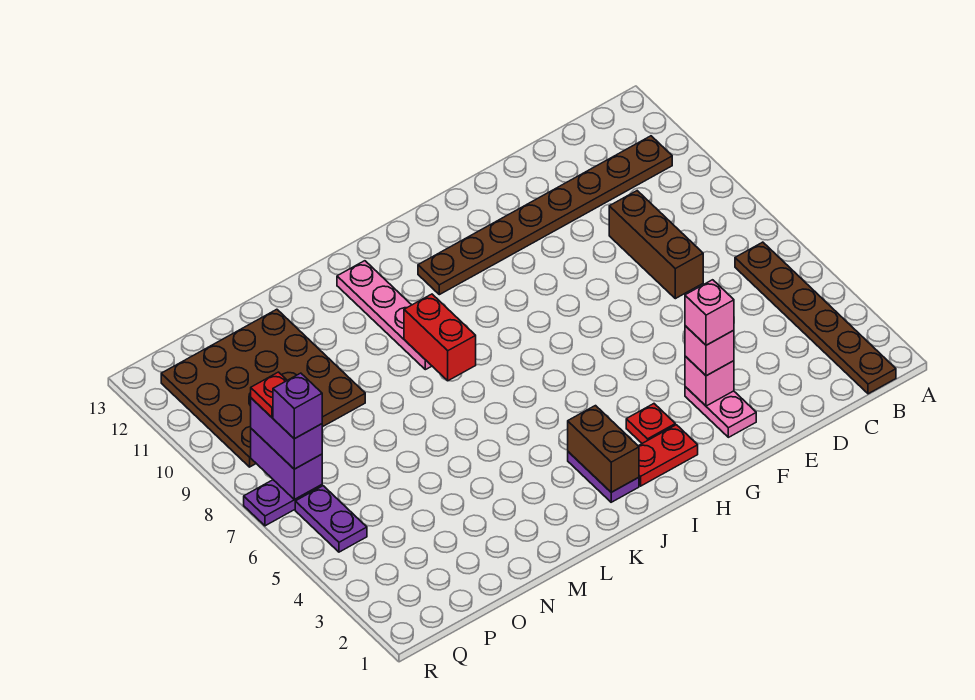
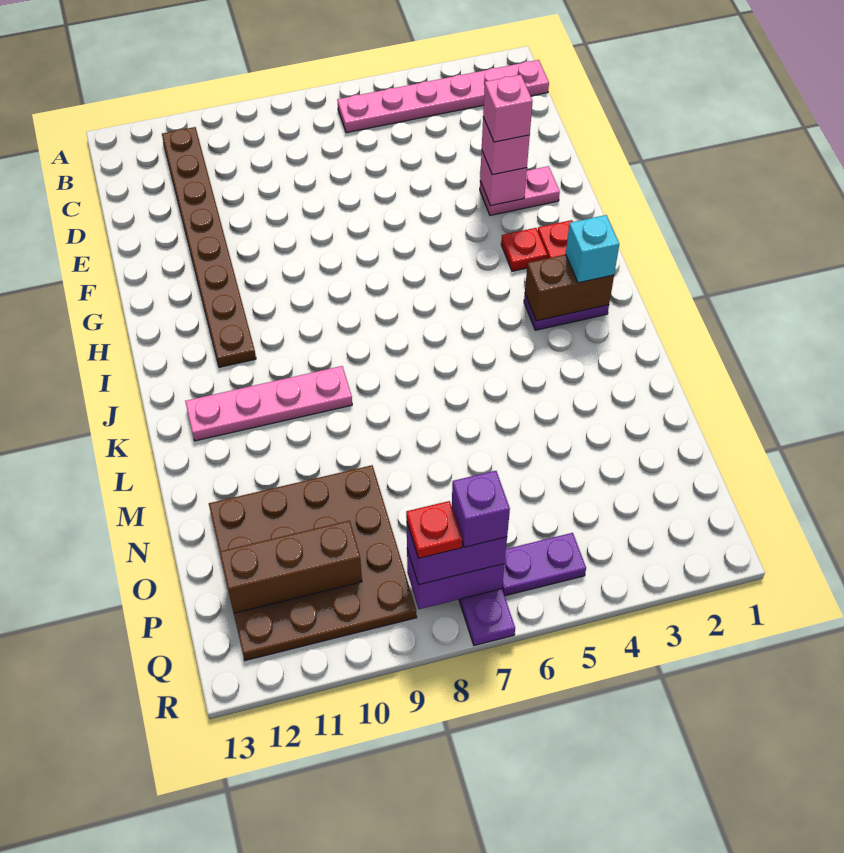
brown 1x6 plate [735,242,896,394] -> pink 1x6 plate [337,60,549,133]
brown 1x3 brick [609,191,703,299] -> brown 1x3 brick moved to [220,521,362,613]
none -> cyan 1x1 brick [566,215,619,283]
red 1x2 brick [404,294,476,381] -> none

